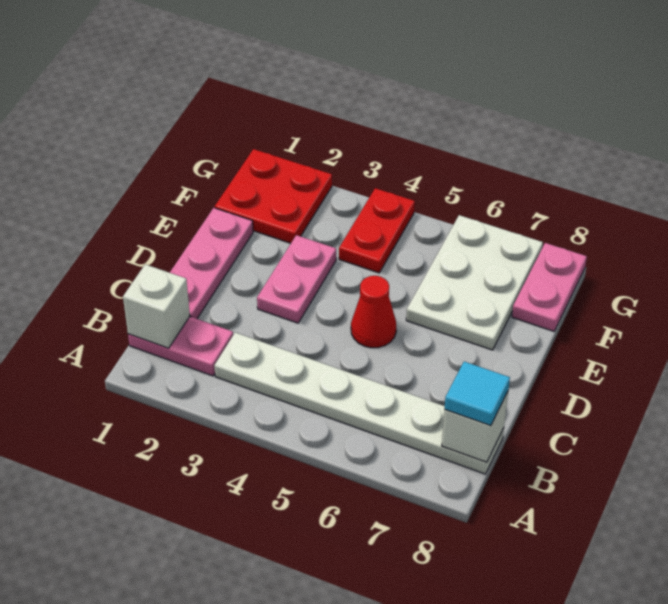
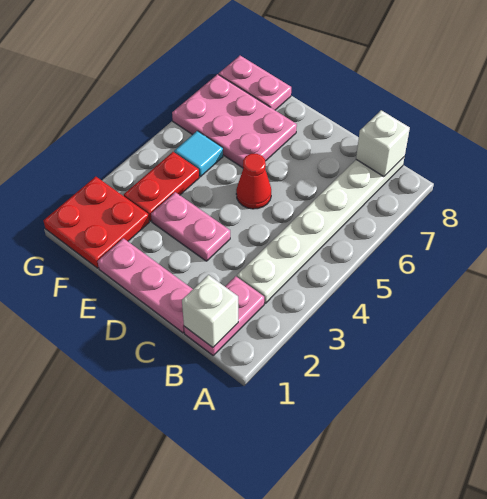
cyan 1x1 tile [445,362,510,426] -> cyan 1x1 tile moved to [174,131,223,177]
white 2x3 plate [406,215,543,350] -> pink 2x3 plate [172,74,297,168]
red 1x2 plate [339,188,415,273] -> red 1x2 plate turned to [124,152,199,221]

